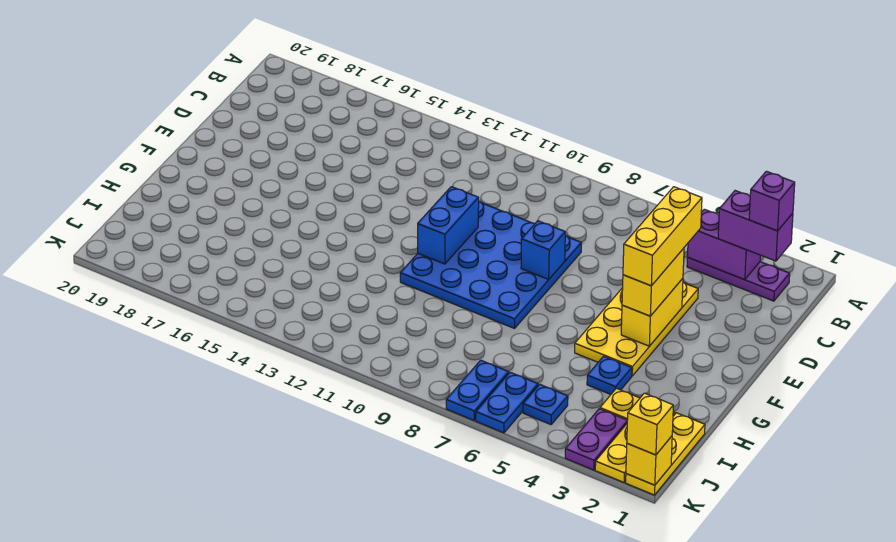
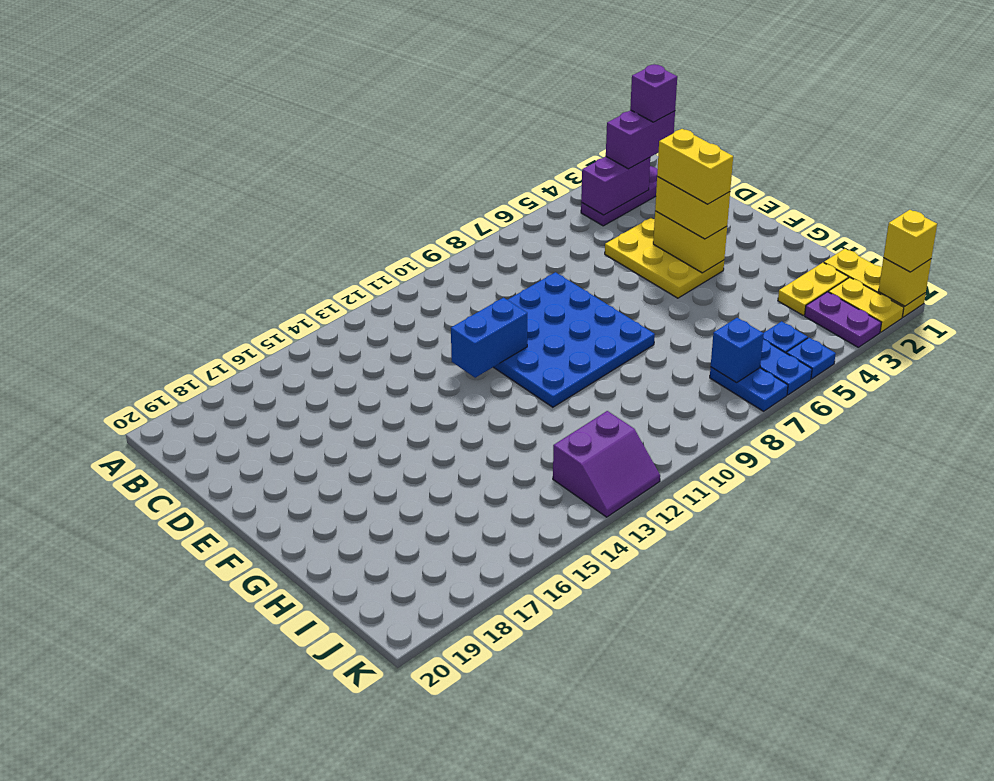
yellow 2x4 plate [575,283,698,376] -> yellow 2x3 plate [605,218,724,298]
yellow 1x3 brick [623,187,702,286] -> yellow 1x2 brick [657,129,733,204]
blue 1x1 brick [521,221,565,279] -> blue 1x1 brick moved to [711,318,764,383]
blue 1x2 brick [418,187,479,264] -> blue 1x2 brick turned to [451,298,527,378]
blue 1x1 plate [587,356,632,394] -> blue 1x1 plate moved to [786,338,836,379]
none -> purple 2x2 slope [553,411,660,517]

